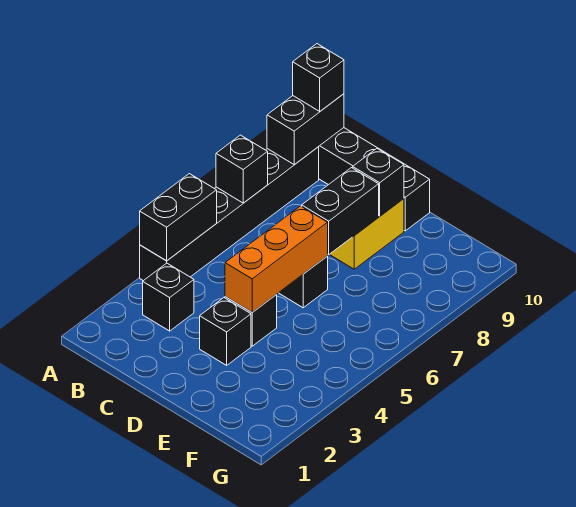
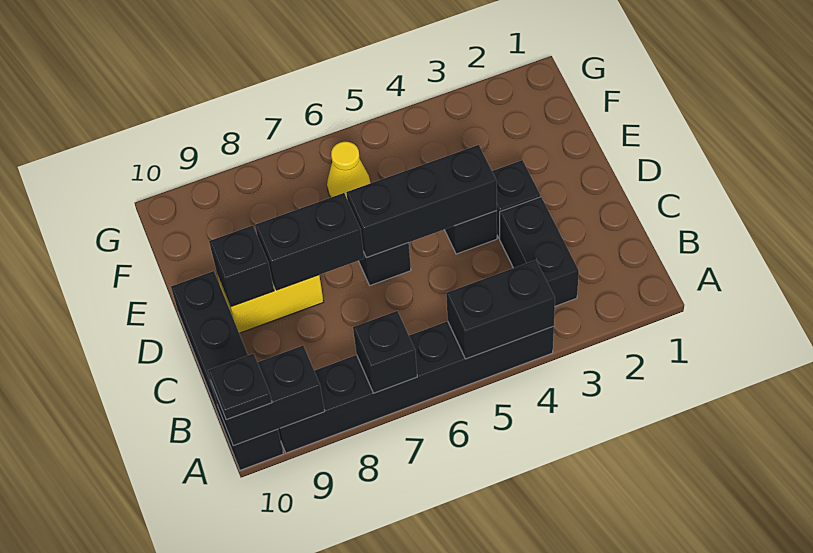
black 1x1 brick [293,44,344,111] -> black 1x1 plate [208,354,272,420]
black 1x1 brick [143,263,194,331] -> black 1x2 brick [500,197,579,306]
orange 1x3 brick [225,206,328,312] -> black 1x3 brick [346,145,497,258]
none -> yellow 1x1 cone [327,142,370,198]

